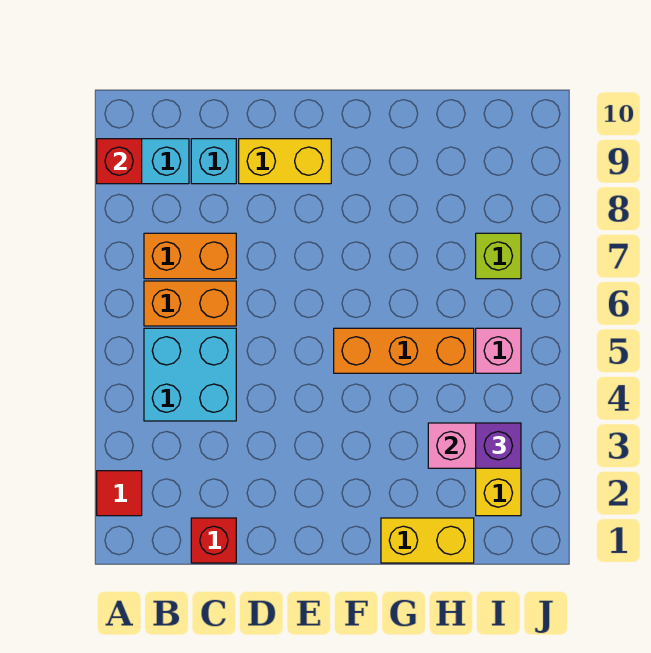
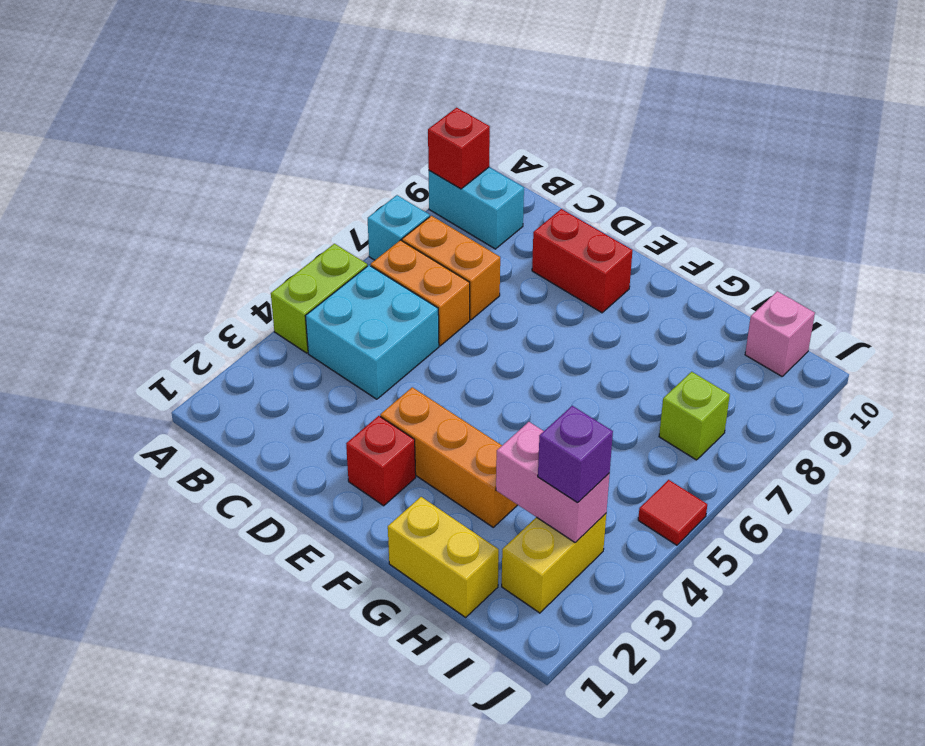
red 1x1 tile [97,471,142,516] -> red 1x1 tile moved to [638,480,707,545]
none -> lime 1x2 brick [271,244,367,353]
red 1x1 brick [191,518,236,563] -> red 1x1 brick moved to [346,416,416,506]
cyan 1x1 brick [191,139,236,184] -> cyan 1x1 brick moved to [368,195,430,260]
yellow 1x2 brick [239,139,331,184] -> red 1x2 brick [532,209,632,313]
orange 1x3 brick [334,328,474,373] -> orange 1x3 brick moved to [380,387,517,527]
pink 1x1 brick [476,328,521,373] -> pink 1x1 brick moved to [745,291,815,376]

